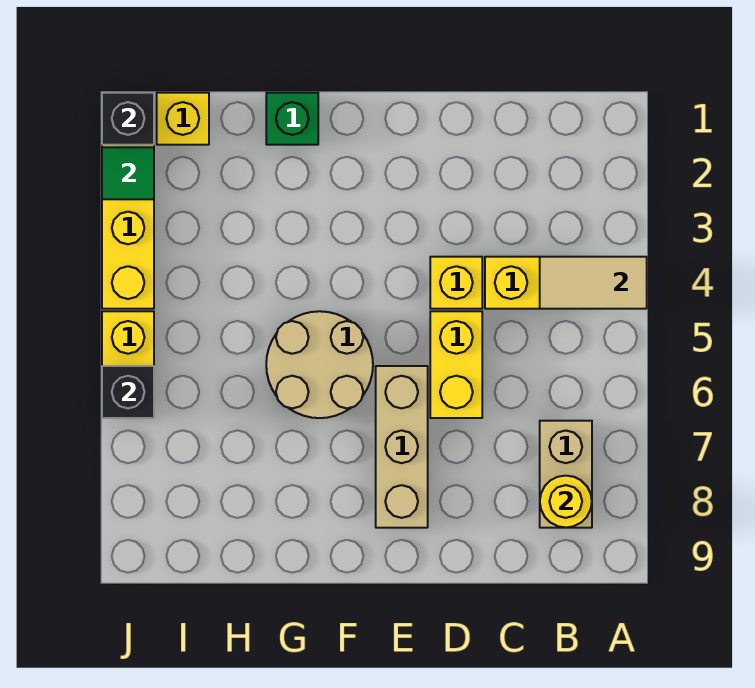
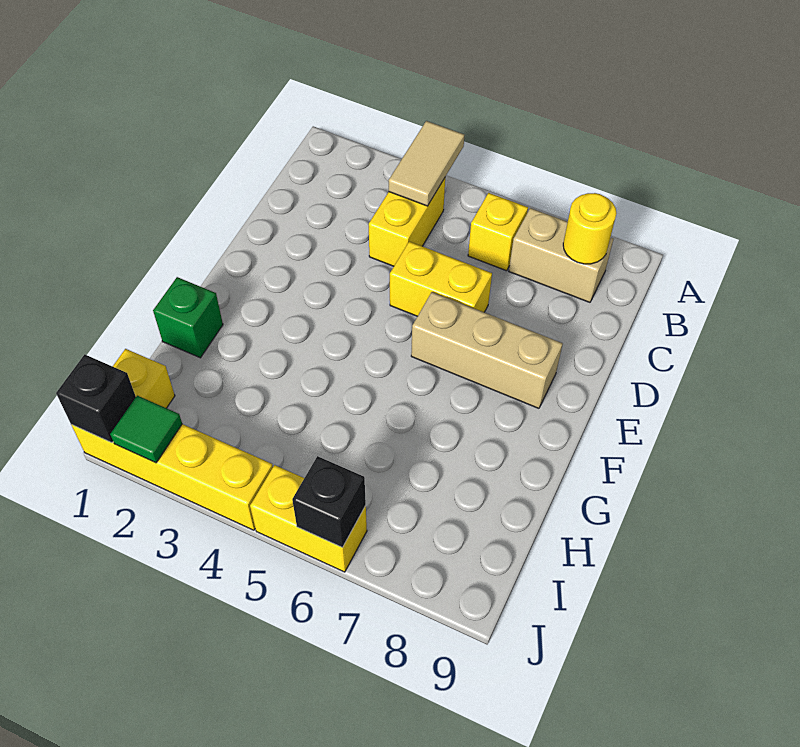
yellow 1x1 brick [430,257,482,309] -> yellow 1x1 brick moved to [468,193,528,271]
tan 2x2 round brick [266,311,373,418] -> none

